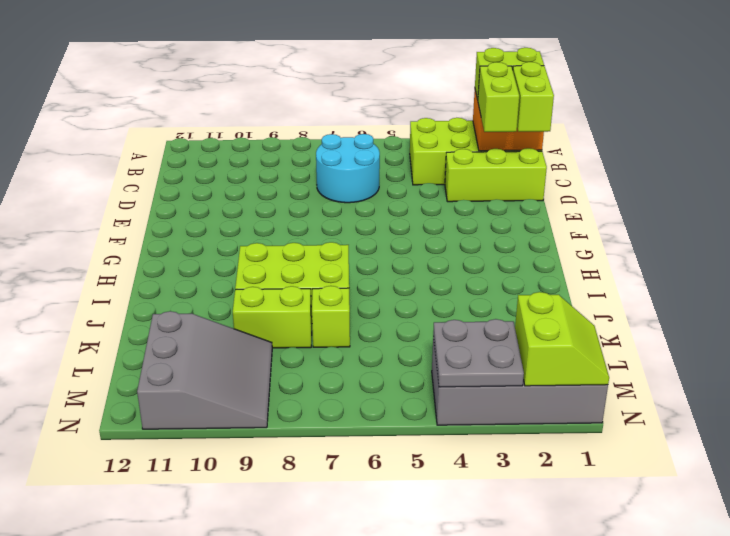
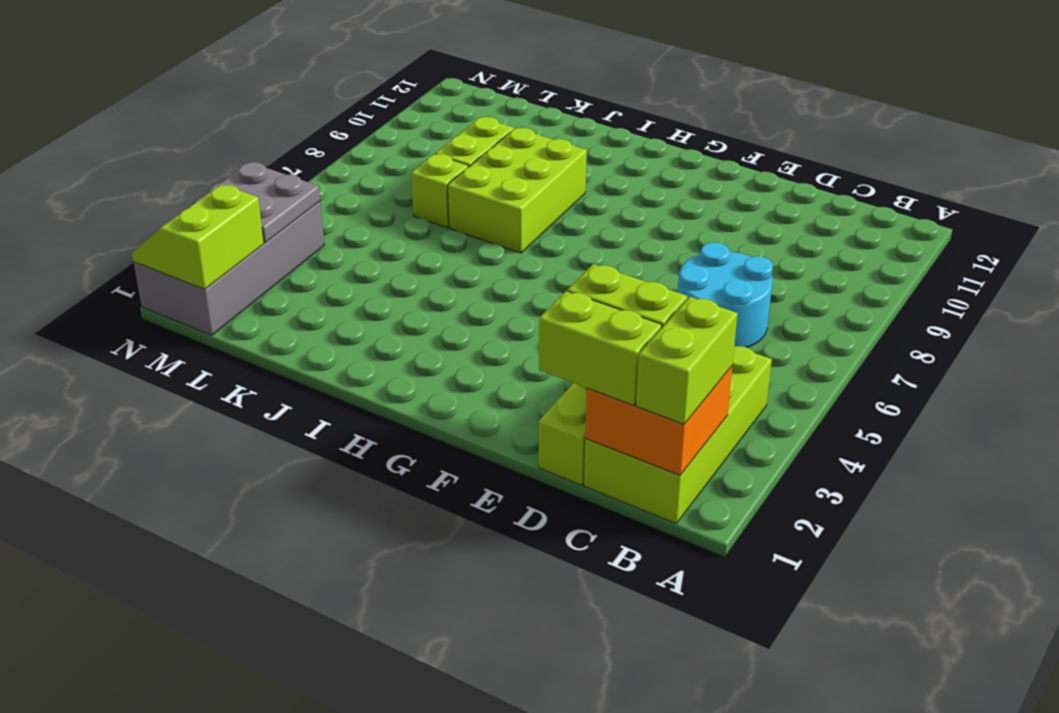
grey 3x3 slope [137,311,272,429] -> none
lime 2x2 slope [515,292,609,386] -> lime 2x2 slope turned to [132,184,264,289]

